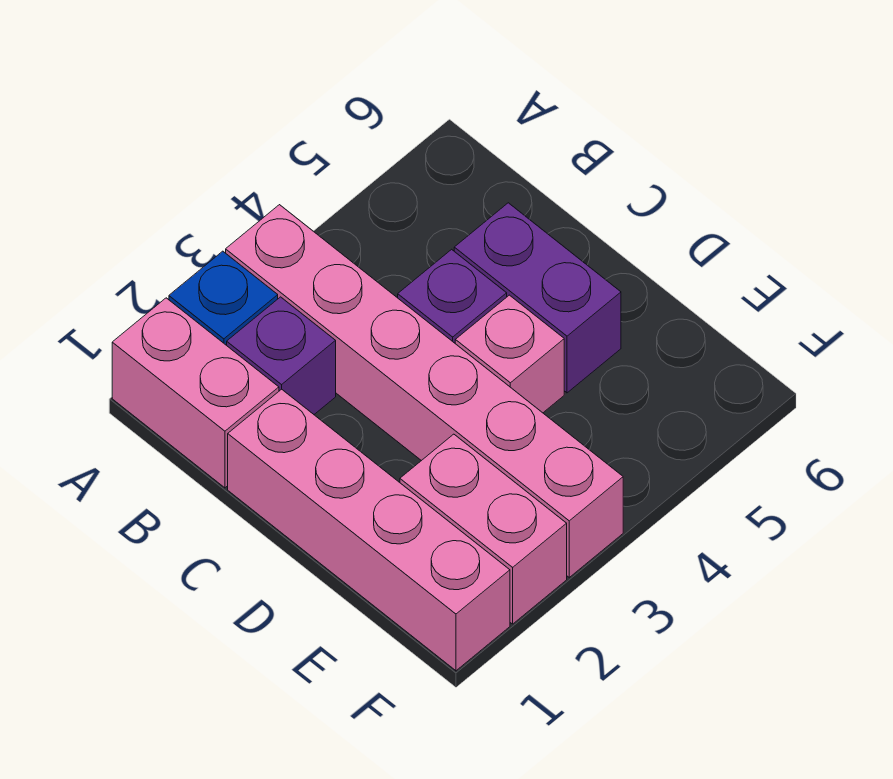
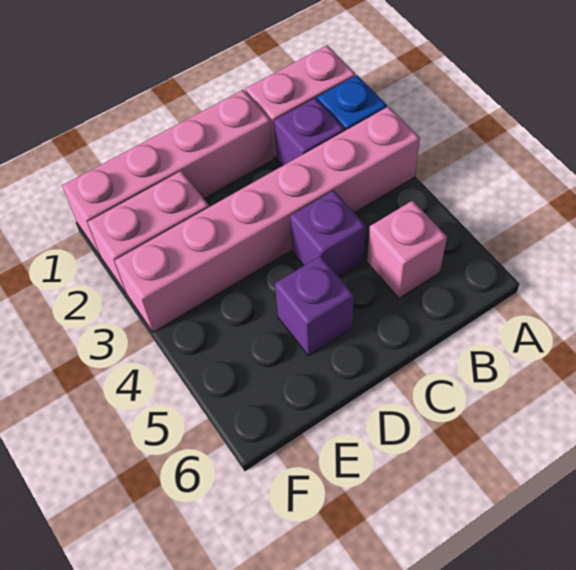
purple 1x2 brick [454,203,621,393] -> purple 1x1 brick [275,256,354,356]
pink 1x1 brick [455,295,564,413] -> pink 1x1 brick moved to [367,200,447,298]

